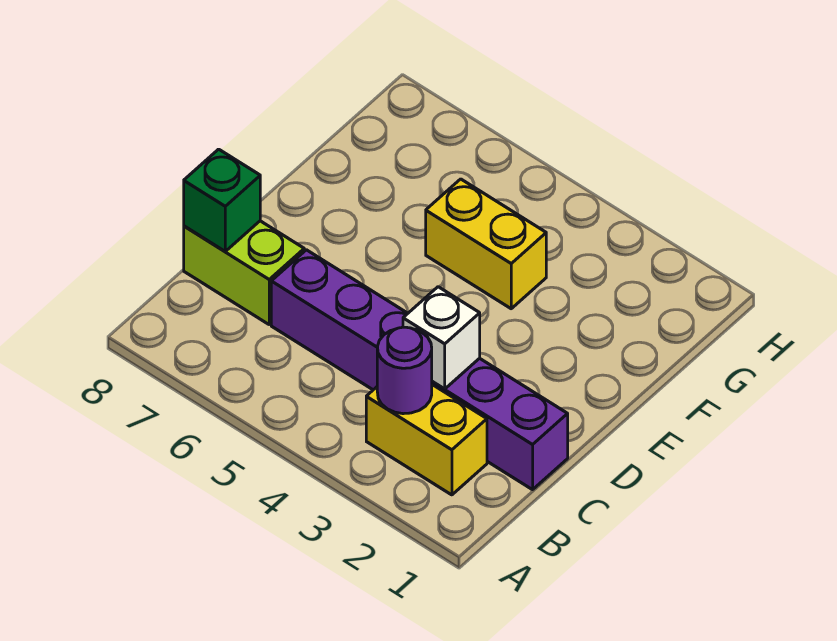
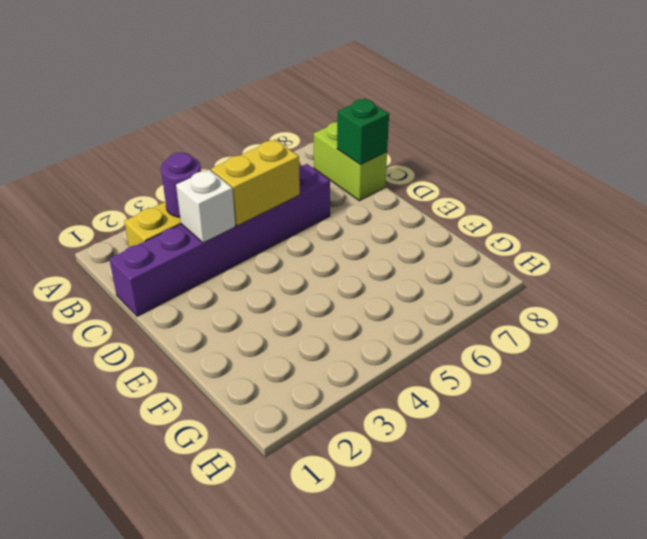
lime 1x2 brick [184,221,304,324] -> lime 1x2 brick turned to [313,122,387,201]
yellow 1x2 brick [426,179,546,309] -> yellow 1x2 brick moved to [211,140,300,226]

